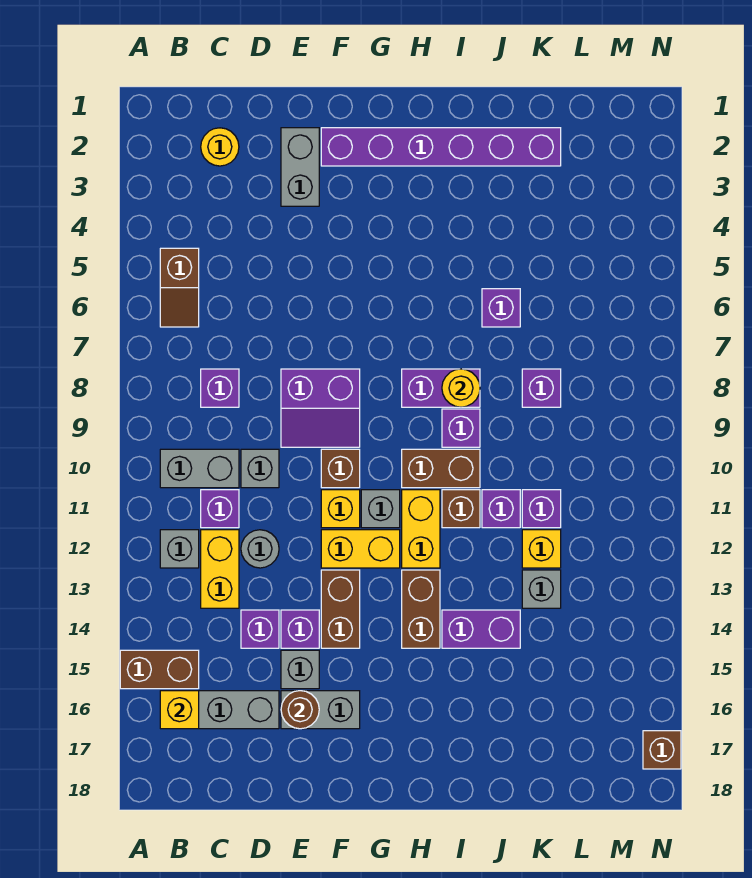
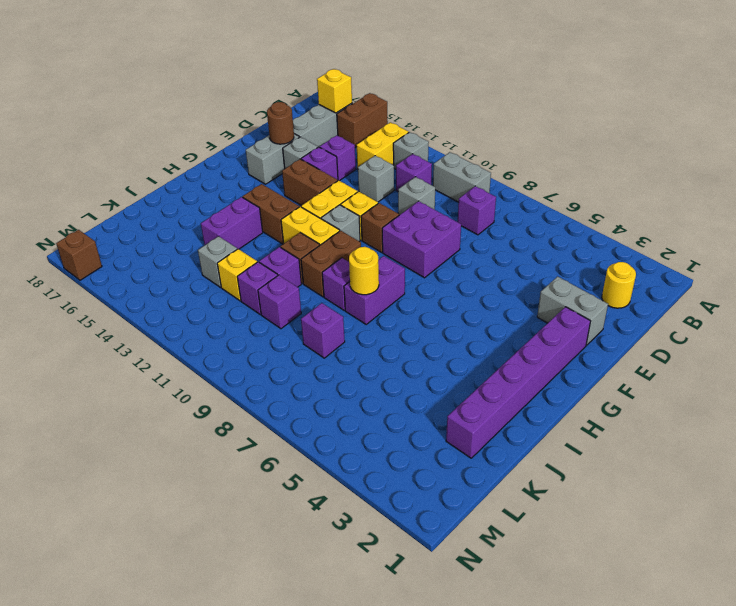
brown 1x2 slope [160,248,199,327] -> none
grey 1x2 brick [160,449,239,488] -> grey 1x2 brick turned to [433,152,491,202]
yellow 1x2 brick [201,530,239,608] -> yellow 1x2 brick turned to [357,122,409,169]
grey 1x1 round brick [241,530,279,568] -> grey 1x1 brick [358,156,394,202]
purple 2x2 slope [281,369,360,447] -> purple 2x2 brick [382,201,461,278]
purple 1x1 brick [482,289,520,327] -> purple 1x1 brick moved to [258,275,301,329]

